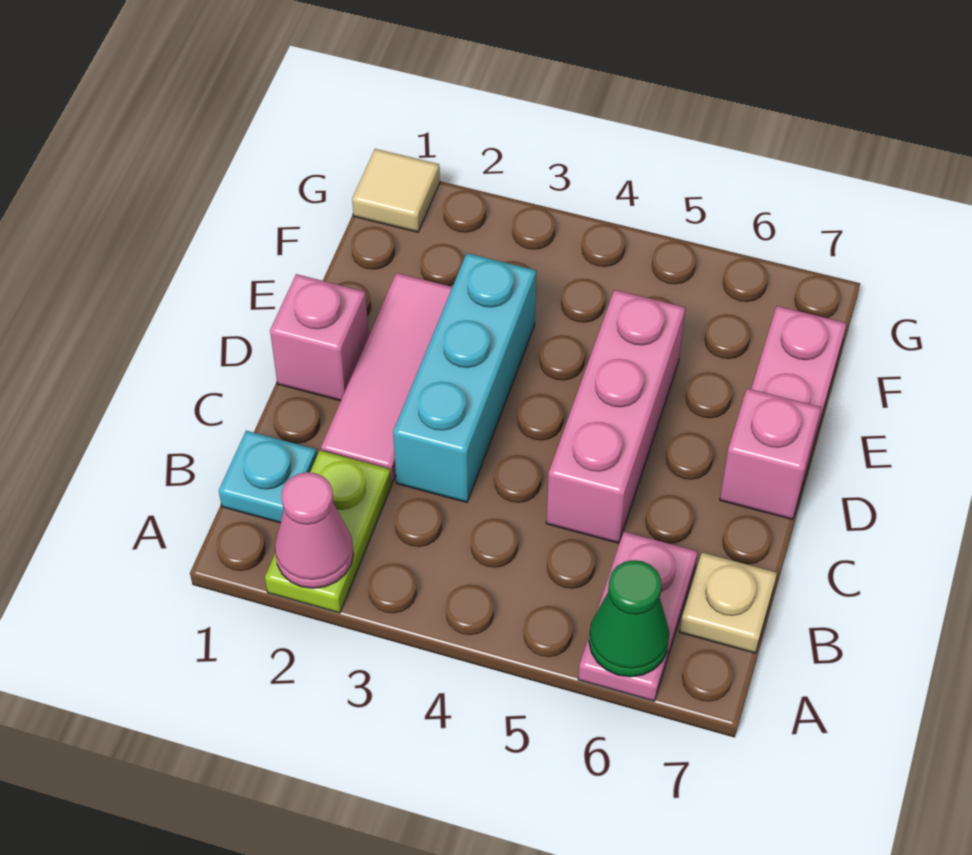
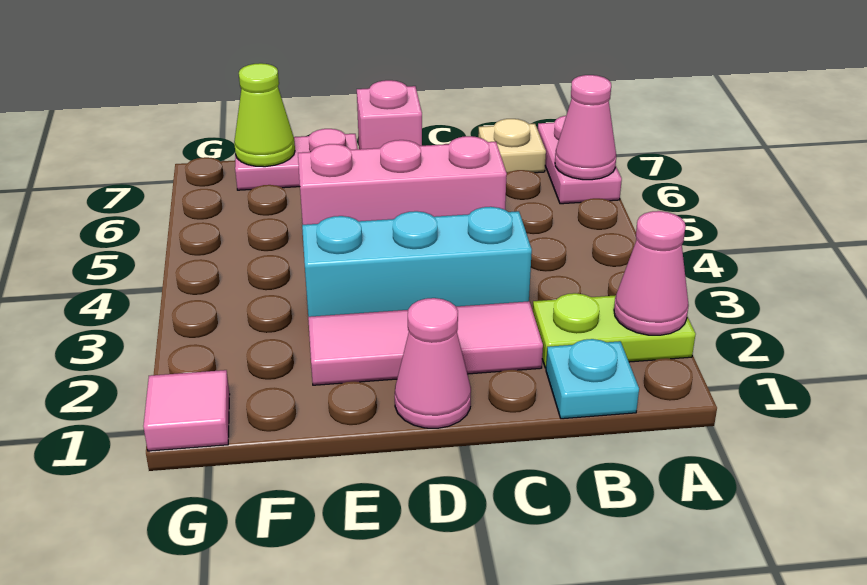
pink 1x2 plate [578,532,698,701] -> pink 1x2 plate turned to [538,116,622,204]
green 1x1 cone [589,560,670,677] -> pink 1x1 cone [555,75,616,180]
pink 1x1 brick [270,274,369,401] -> pink 1x1 cone [395,298,471,428]
none -> lime 1x1 cone [234,63,295,167]
tan 1x1 tile [352,149,440,232] -> pink 1x1 tile [143,370,230,451]

